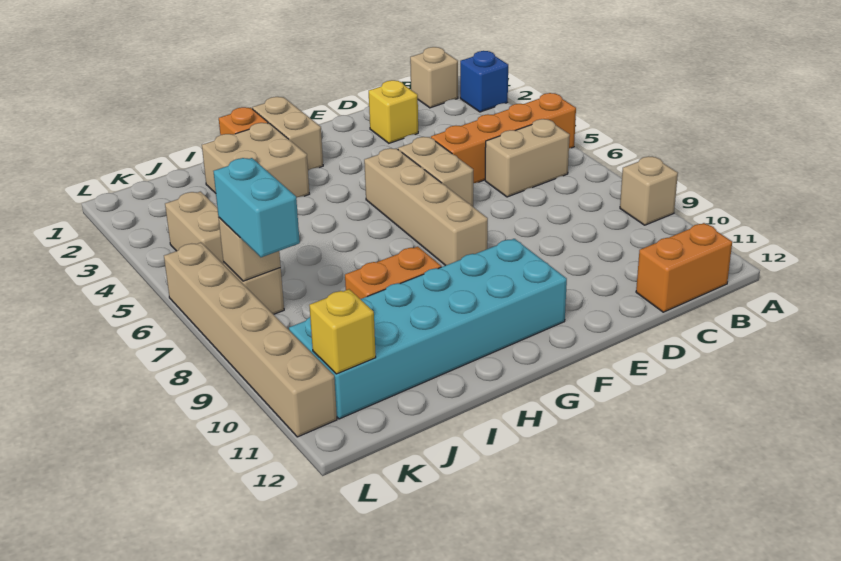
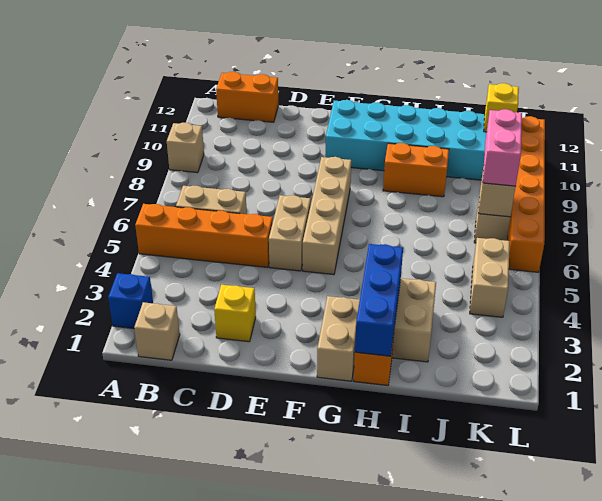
none -> blue 1x3 brick [355,244,403,356]
cyan 1x2 brick [213,158,300,257] -> pink 1x2 brick [483,109,522,186]
tan 1x6 brick [164,243,337,437] -> orange 1x6 brick [508,116,545,272]

